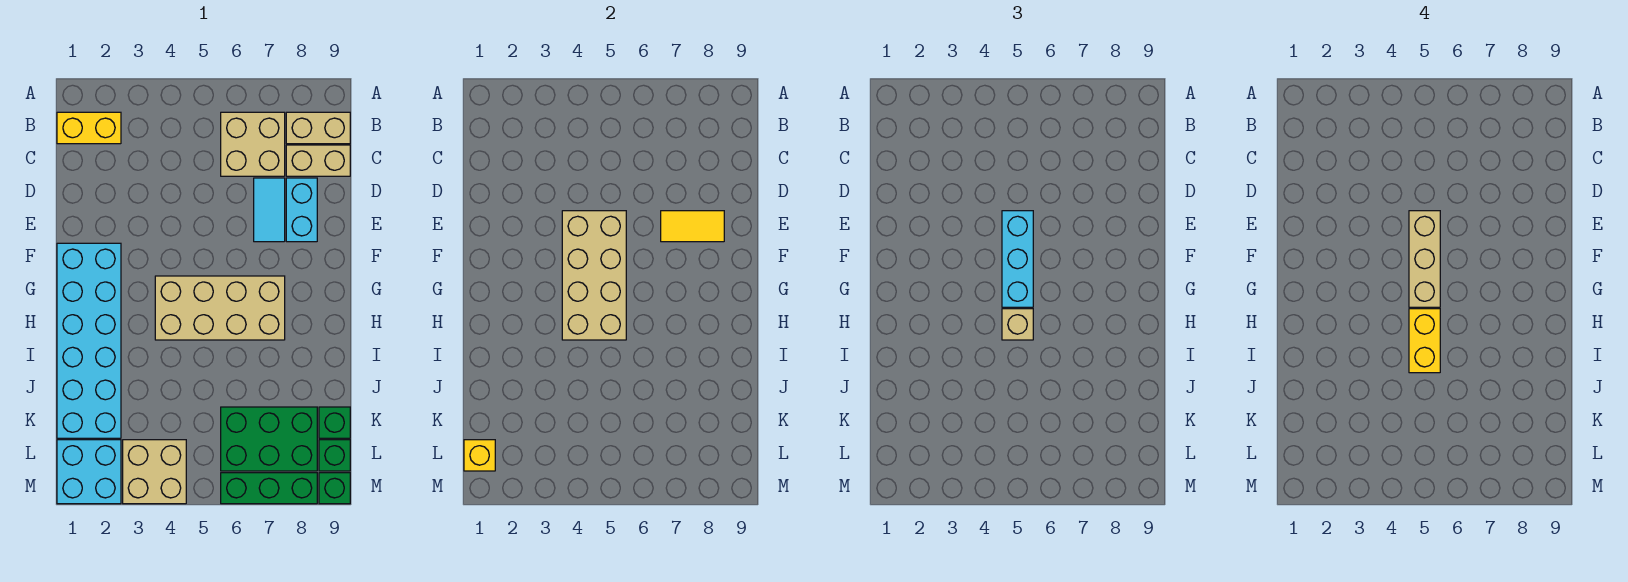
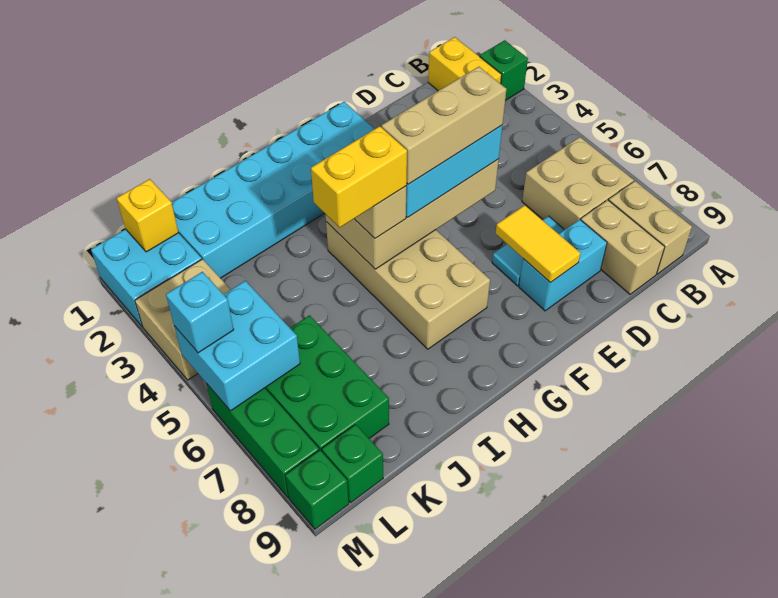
green 1x1 brick [319,407,350,438] -> green 1x1 brick moved to [480,40,528,101]
none -> cyan 2x2 brick [174,281,300,411]
none -> cyan 1x1 brick [166,272,234,353]

